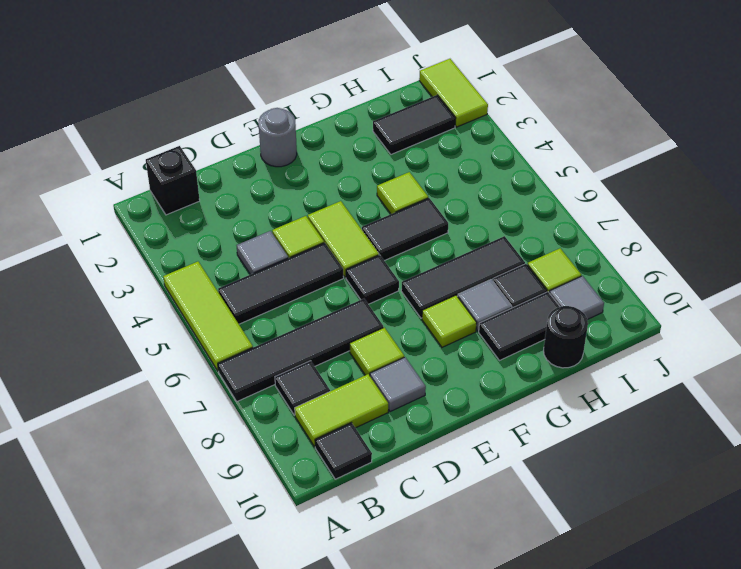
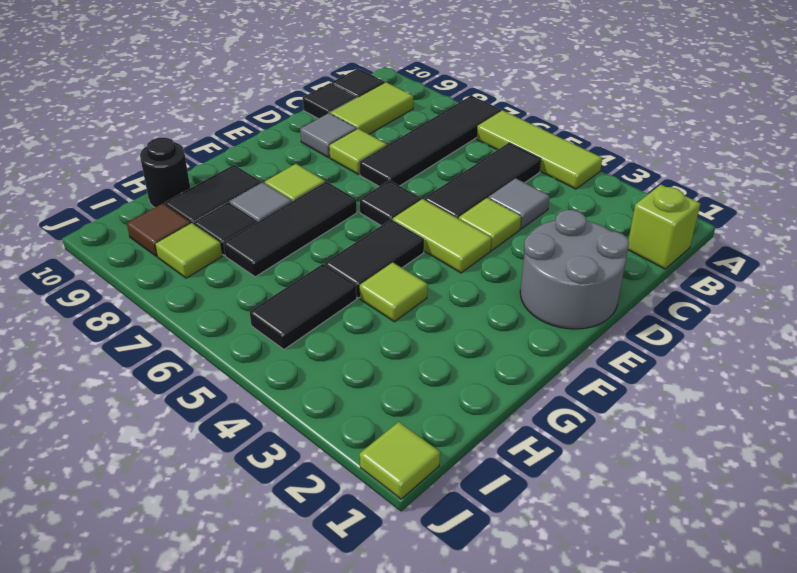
black 1x1 brick [146,146,200,215] -> lime 1x1 brick [628,185,700,269]
black 1x1 tile [275,361,330,415] -> black 1x1 tile moved to [303,83,357,119]
grey 1x1 round brick [259,108,297,167] -> grey 2x2 round brick [520,210,629,329]
black 1x2 tile [373,95,456,154] -> black 1x2 tile moved to [249,264,357,349]
grey 1x1 tile [550,276,604,320] -> brown 1x1 tile [127,203,190,256]
lime 1x2 tile [419,59,488,127] -> lime 1x1 tile [360,422,440,499]

